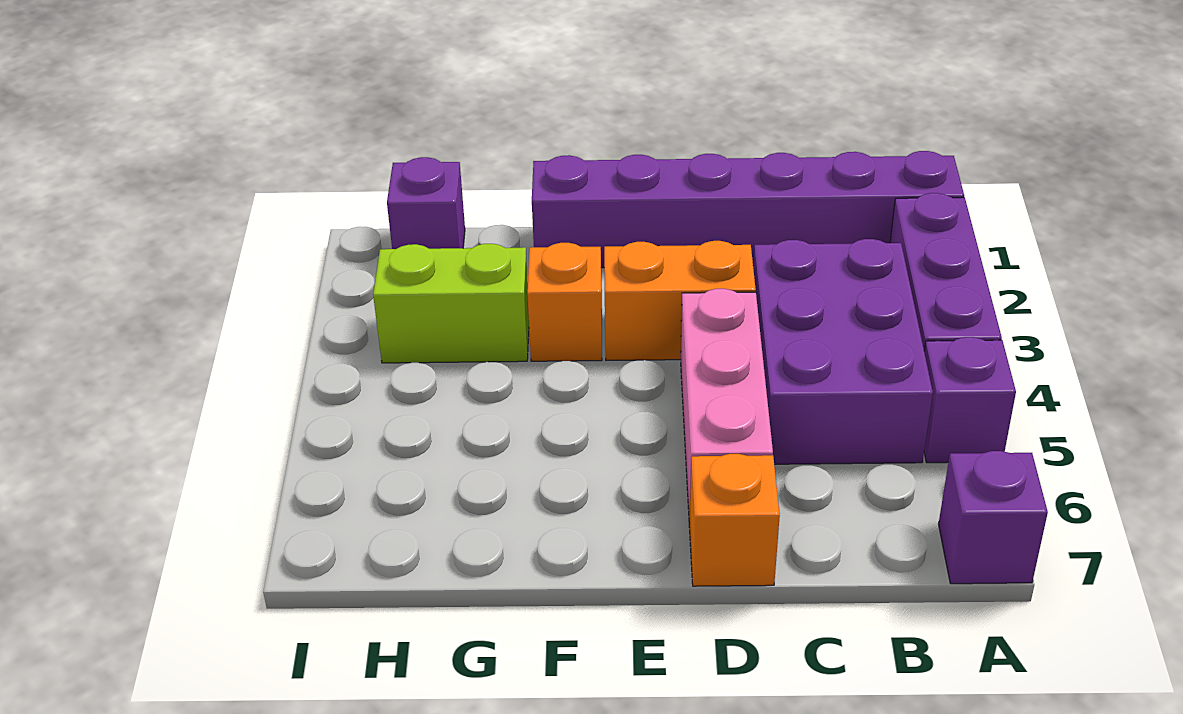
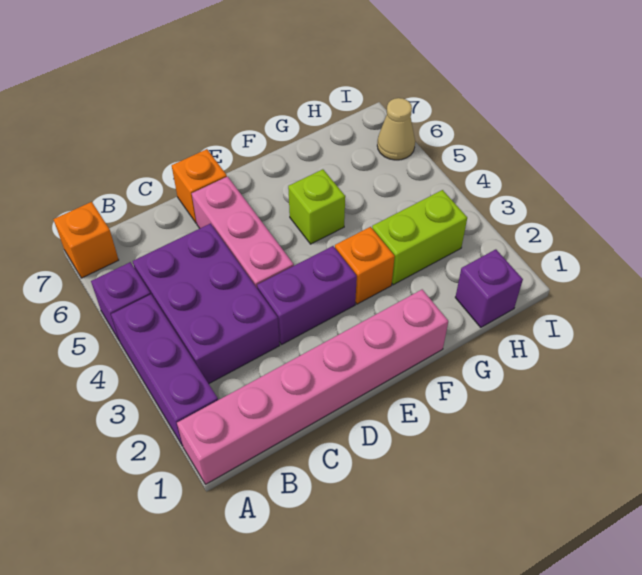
purple 1x6 brick [532,151,964,268] -> pink 1x6 brick [177,290,448,484]
purple 1x1 brick [939,451,1048,584] -> orange 1x1 brick [53,202,119,278]
orange 1x2 brick [604,241,756,360] -> purple 1x2 brick [257,246,357,344]
none -> lime 1x1 brick [288,169,345,244]
none -> tan 1x1 cone [377,98,415,160]

